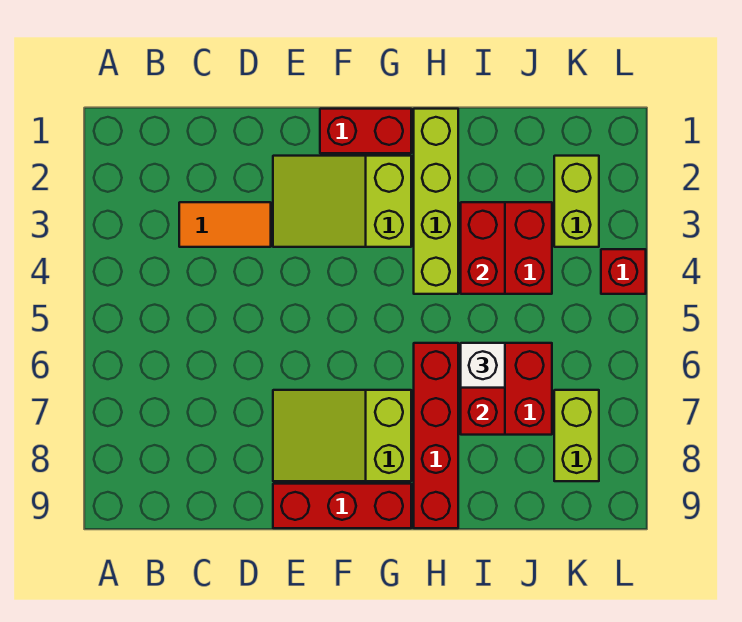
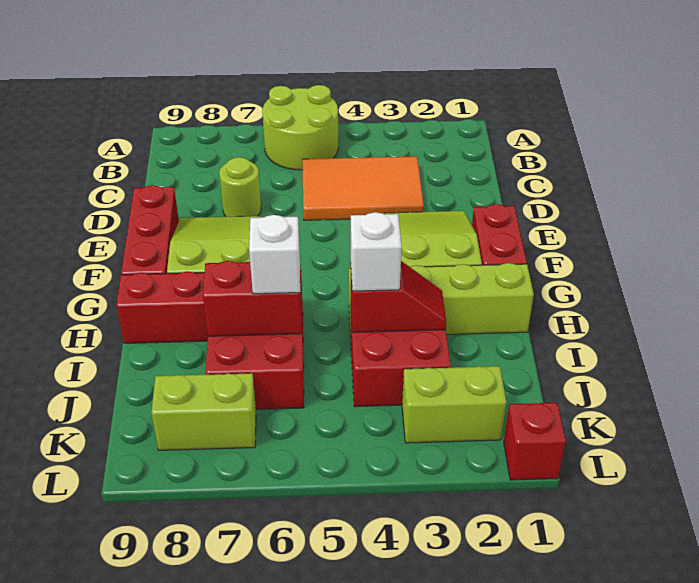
none -> lime 2x2 round brick [262,85,338,170]
orange 1x2 tile [179,202,271,247] -> orange 2x3 tile [302,156,424,220]
none -> lime 1x1 round brick [219,157,261,217]
red 1x2 brick [461,202,505,294] -> red 1x2 slope [351,261,446,332]
none -> white 1x1 brick [351,212,402,291]
red 1x1 brick [601,249,646,294] -> red 1x1 brick moved to [504,403,566,480]

